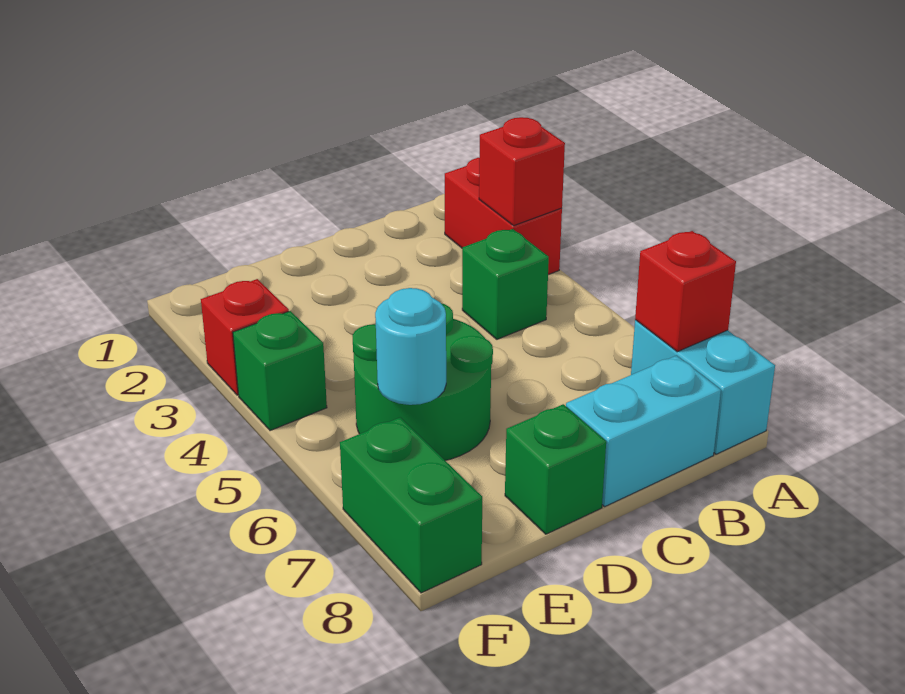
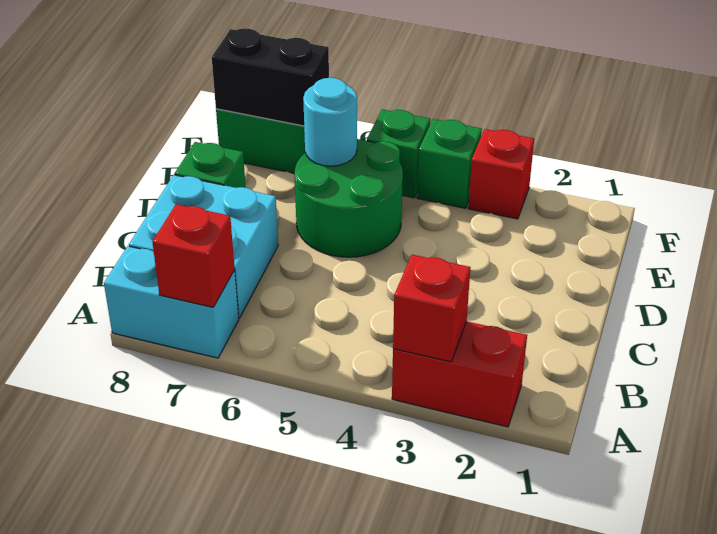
green 1x1 brick [462,229,549,339] -> green 1x1 brick moved to [367,109,430,198]
cyan 1x2 brick [566,355,721,506] -> cyan 2x2 brick [129,175,278,318]
none -> black 1x2 brick [212,28,329,126]

